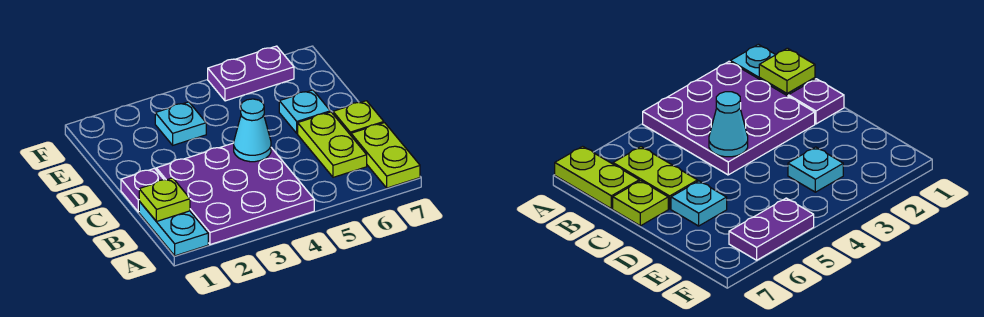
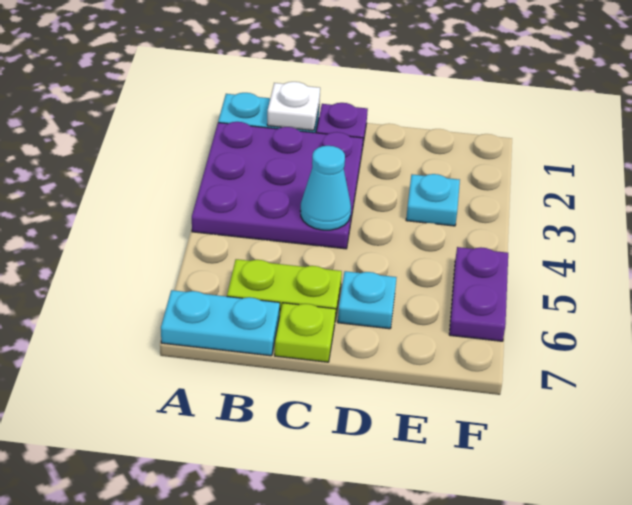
lime 1x2 plate [351,123,420,188] -> cyan 1x2 plate [161,290,280,356]
lime 1x1 plate [139,178,190,221] -> white 1x1 plate [267,82,320,131]

